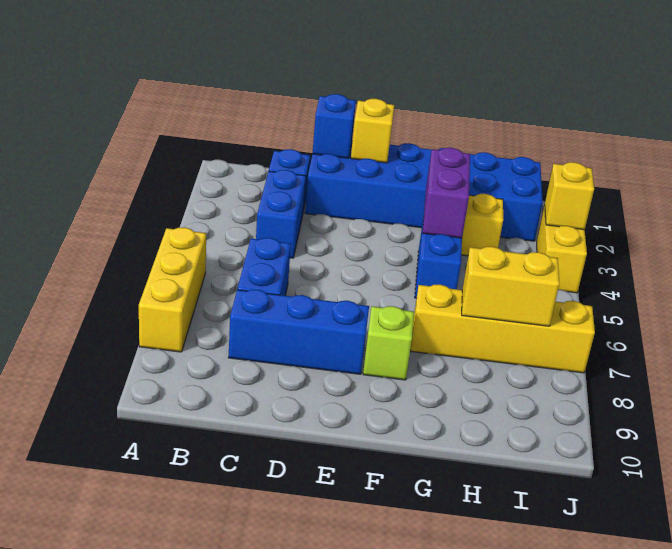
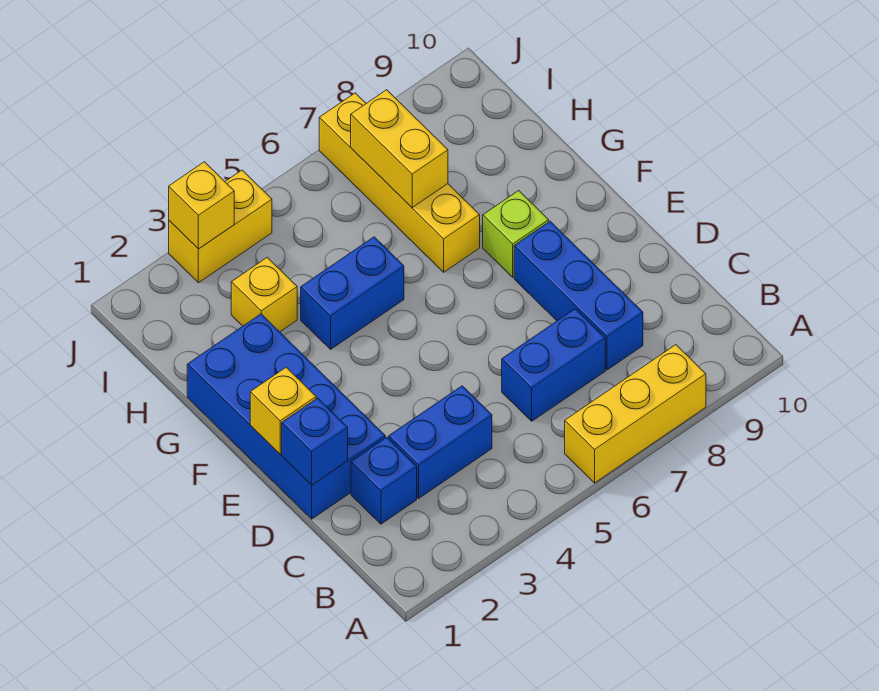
blue 2x6 brick [305,140,543,241] -> blue 2x4 brick [187,314,385,519]
purple 1x2 brick [423,148,470,238] -> none

